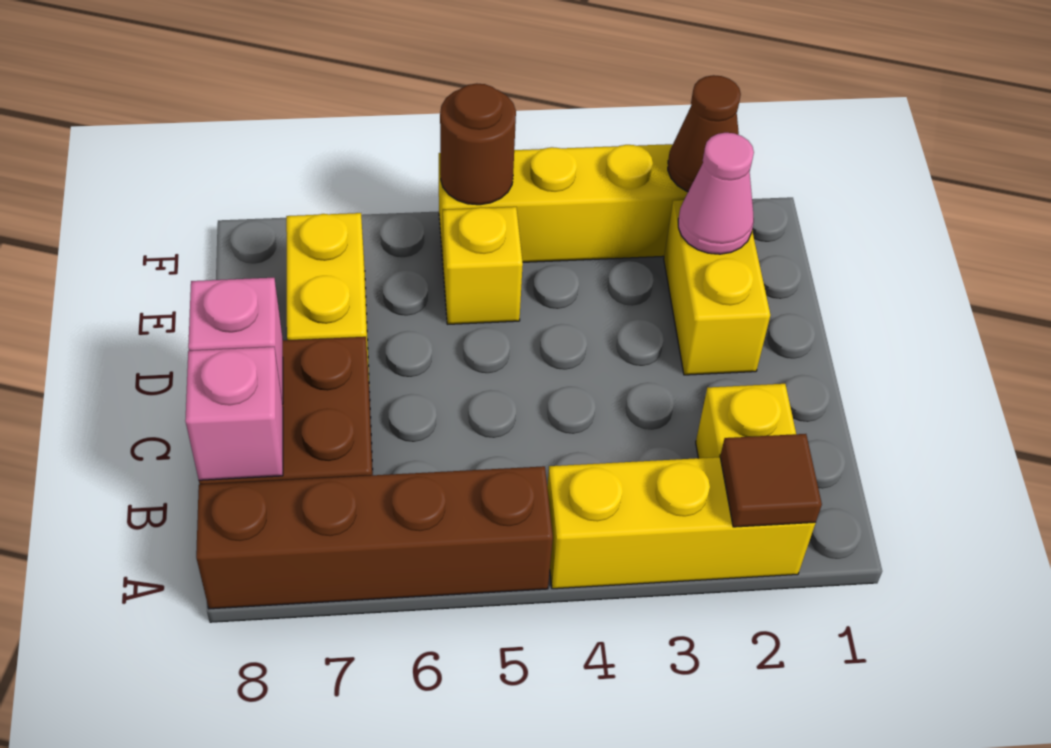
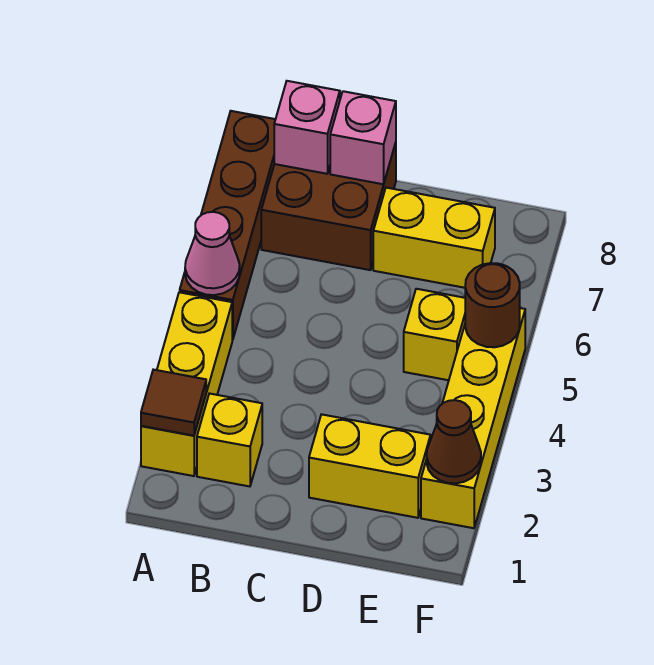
pink 1x1 cone [678,133,754,254] -> pink 1x1 cone moved to [185,212,240,295]

